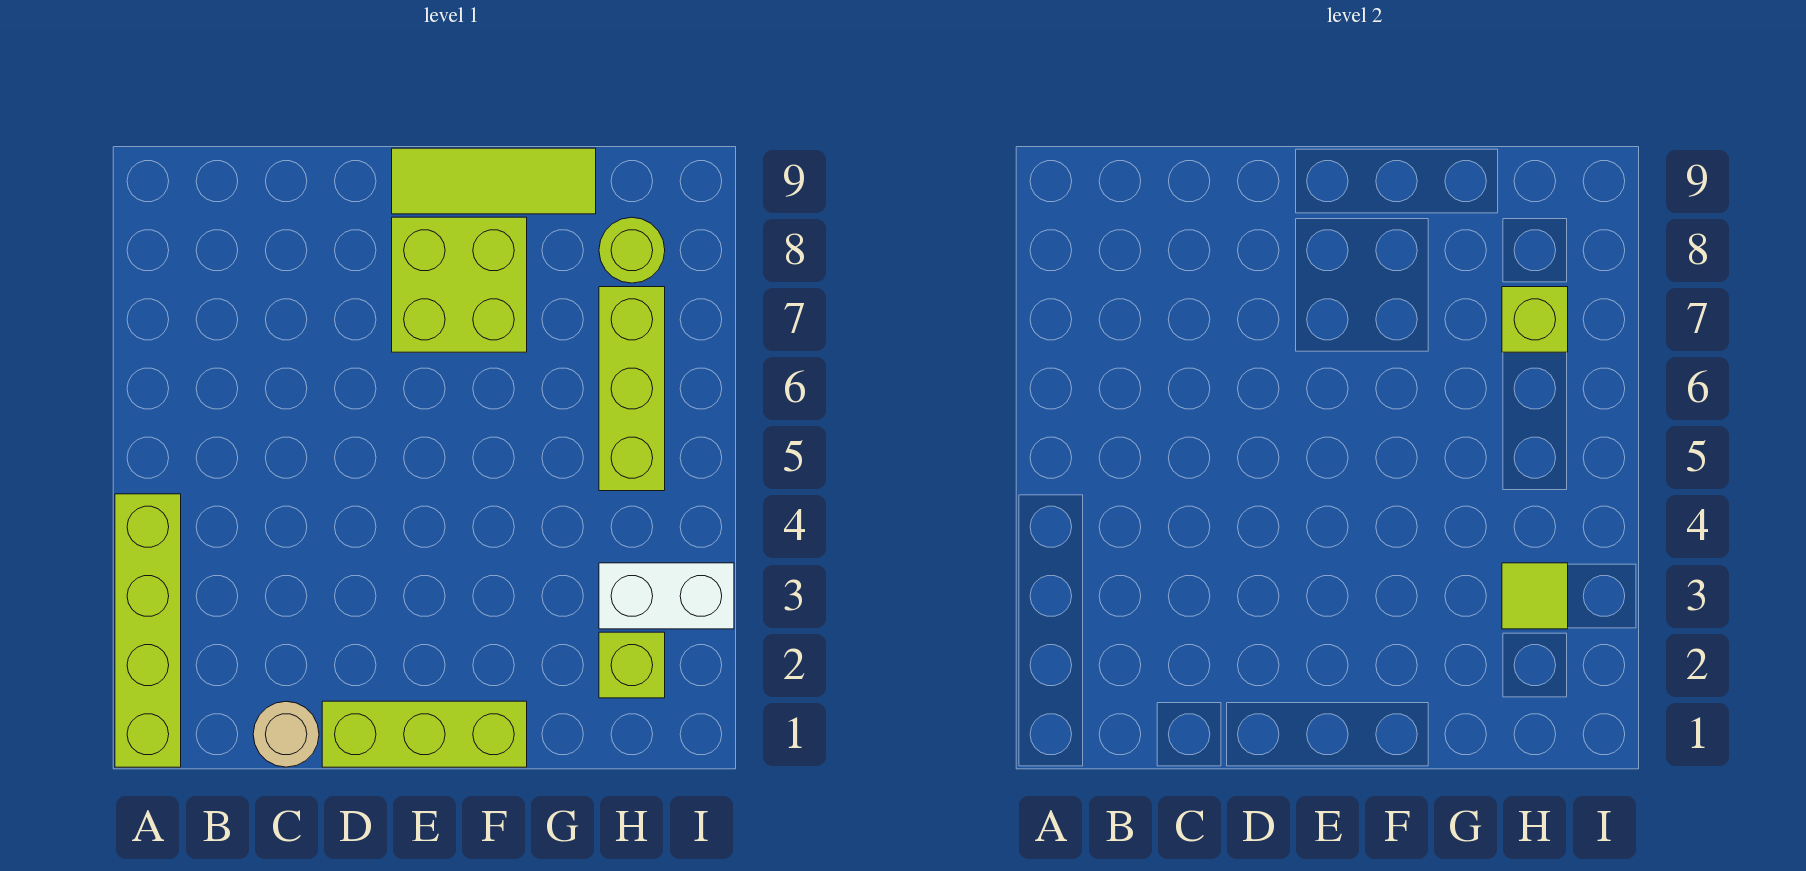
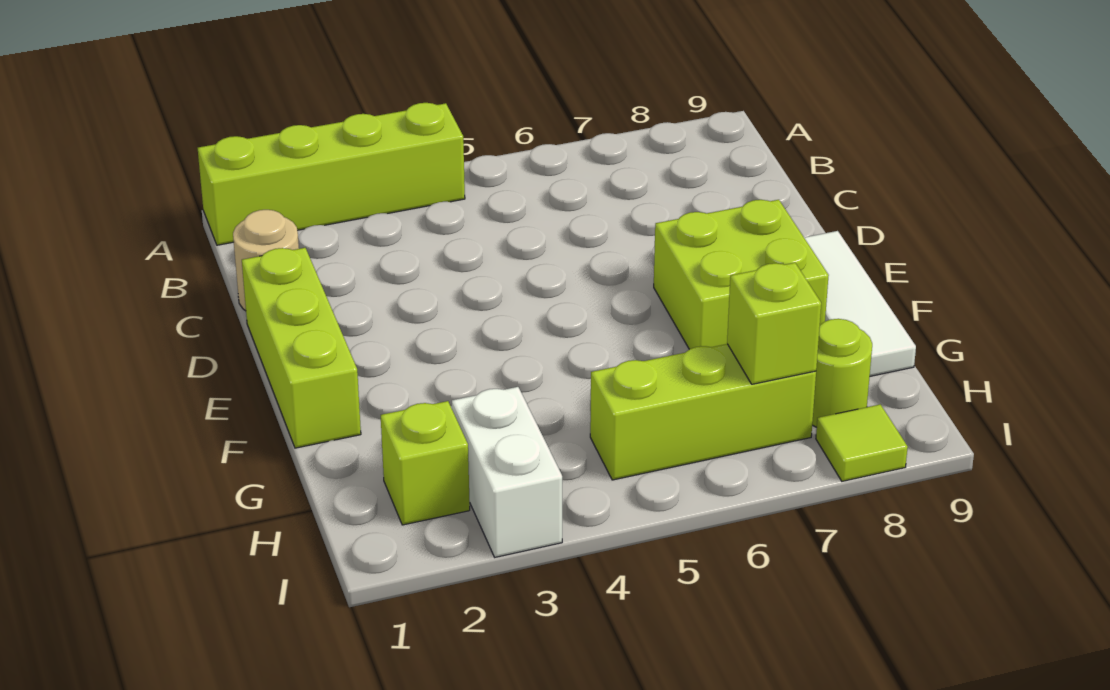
lime 1x3 tile [392,148,596,214] -> white 1x3 tile [804,231,916,376]
lime 1x1 tile [1502,563,1568,629] -> lime 1x1 tile moved to [816,404,908,481]

